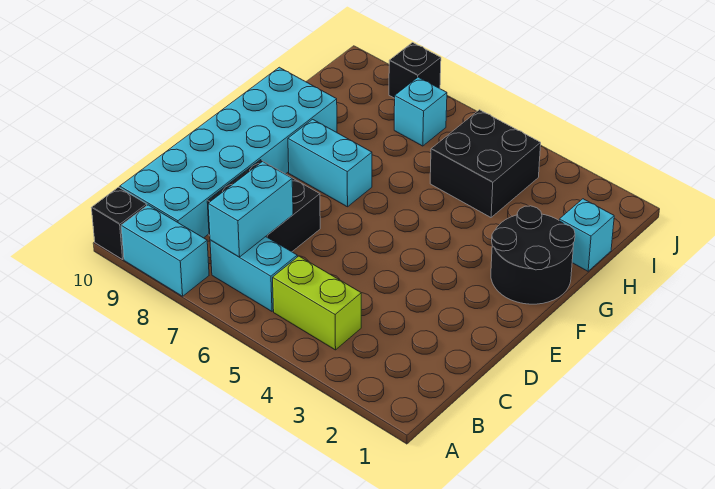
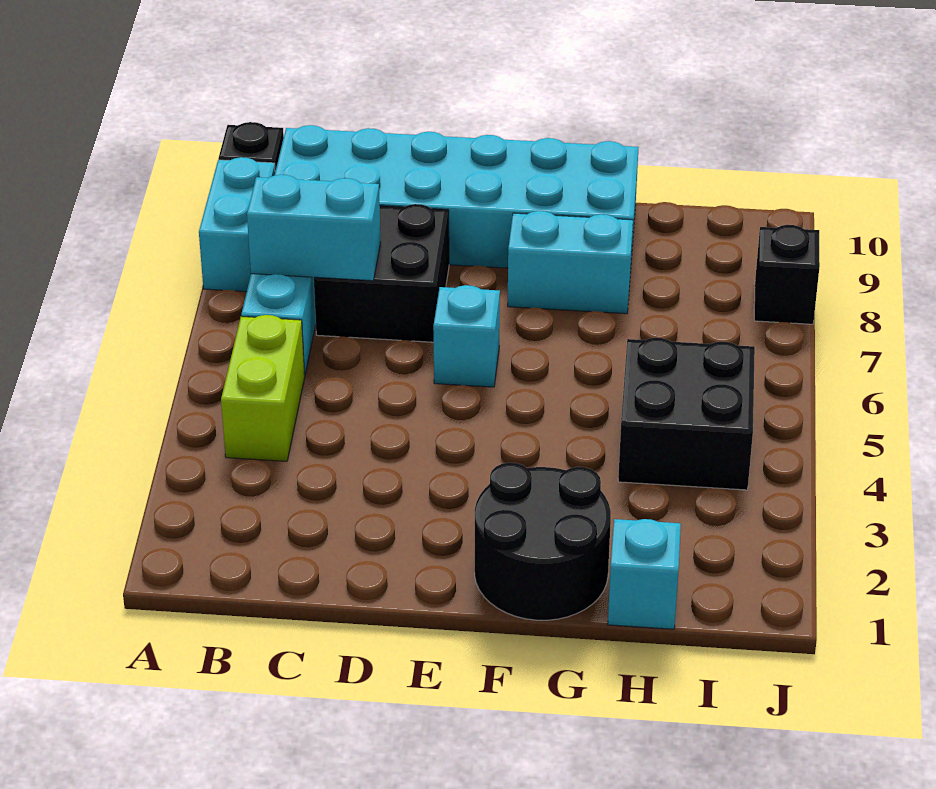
cyan 1x2 brick [288,119,372,207] -> cyan 1x2 brick turned to [508,211,633,314]
cyan 1x1 brick [394,77,447,146] -> cyan 1x1 brick moved to [433,285,500,387]

